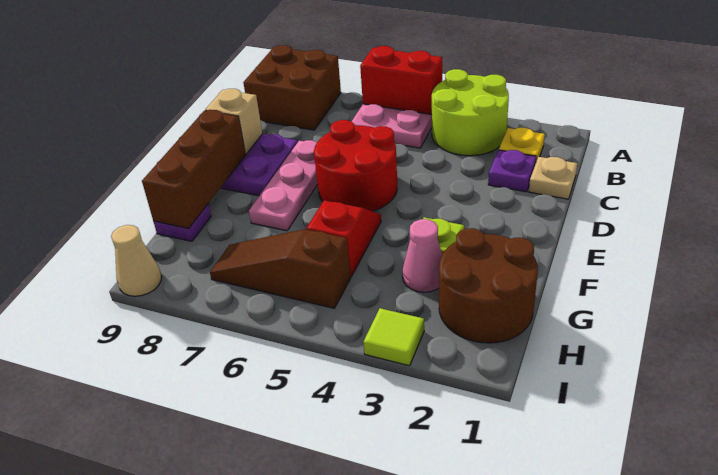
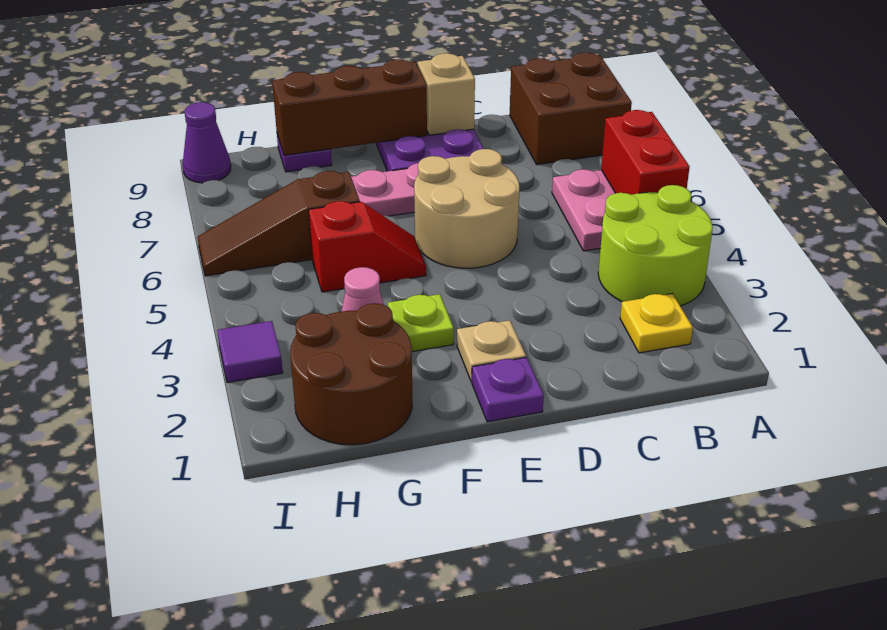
tan 1x1 plate [529,157,577,199] -> tan 1x1 plate moved to [457,320,526,382]
purple 1x1 plate [488,150,536,192] -> purple 1x1 plate moved to [472,357,544,422]
red 2x2 round brick [314,120,397,211] -> tan 2x2 round brick [414,149,519,268]
brown 1x3 slope [210,229,351,308] -> brown 1x3 slope turned to [198,171,360,276]
lime 1x1 tile [363,308,424,366] -> purple 1x1 tile [217,321,283,383]
tan 1x1 cone [111,225,162,296] -> purple 1x1 cone [183,102,231,183]

